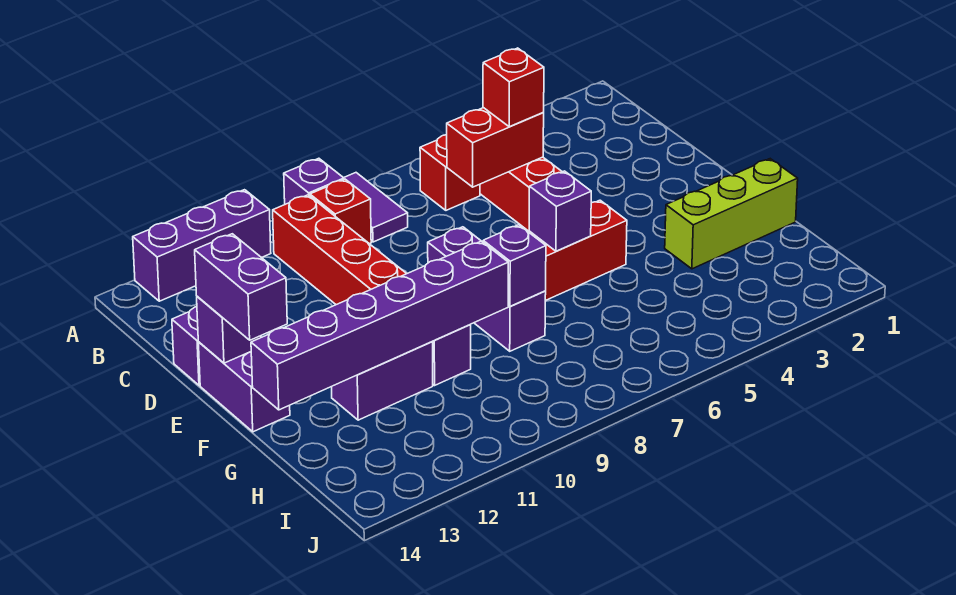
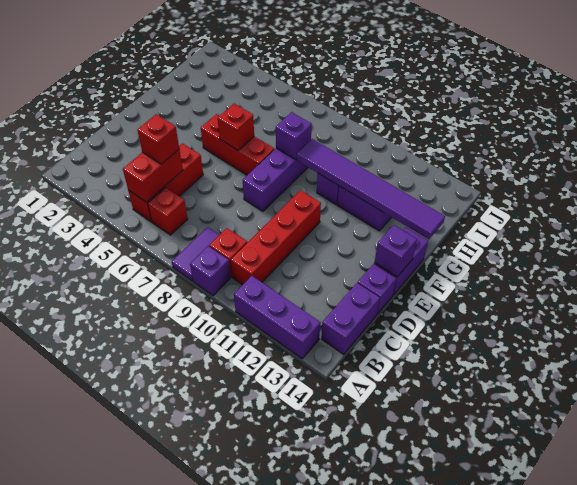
red 1x2 brick [447,108,544,187] -> red 1x2 brick turned to [123,149,183,202]
purple 1x2 brick [195,234,287,340] -> purple 1x2 brick moved to [321,283,380,354]
purple 1x1 brick [529,171,591,251] -> red 1x1 brick [218,104,254,150]
lime 1x3 brick [665,159,798,269] -> none
purple 1x6 brick [251,241,508,410] -> purple 1x6 tile [297,139,445,239]

